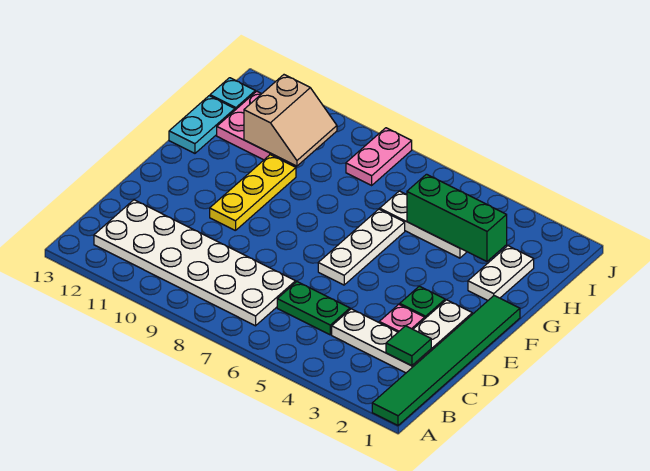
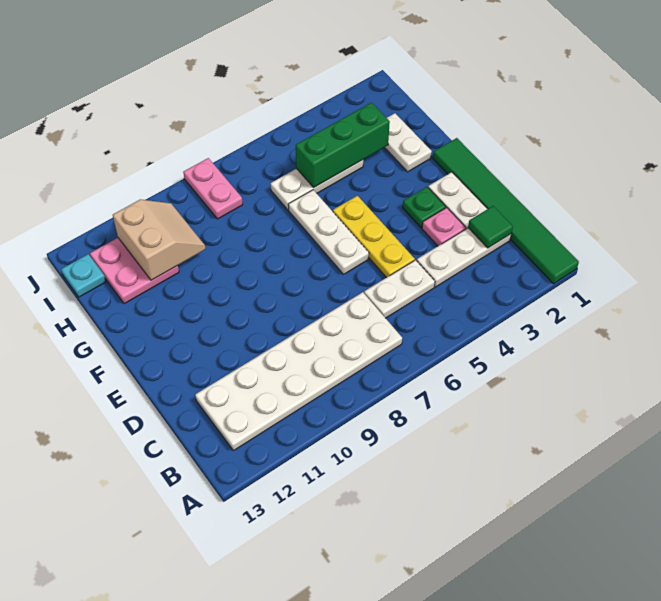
green 1x2 plate [277,282,350,335] -> white 1x2 plate [364,260,435,318]
yellow 1x3 plate [210,155,296,231] -> yellow 1x3 plate moved to [333,196,415,278]
cyan 1x2 plate [169,96,235,153] -> none

